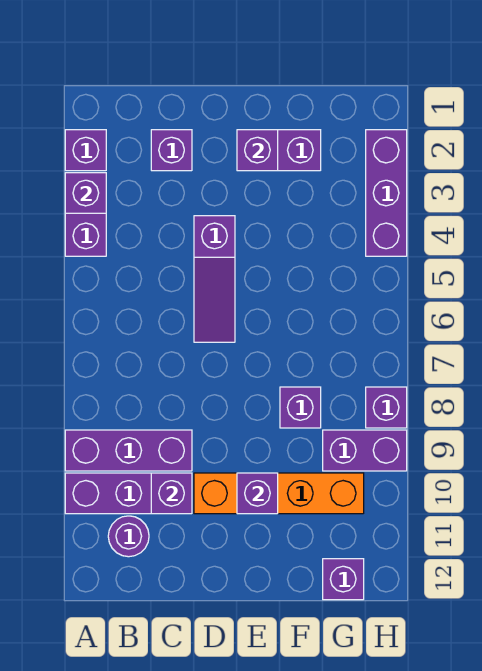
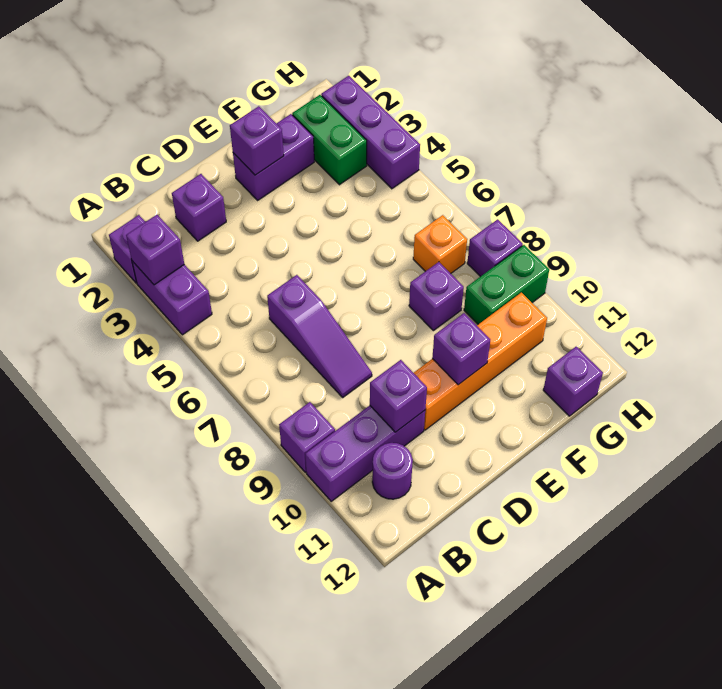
purple 1x3 brick [65,430,192,471] -> purple 1x1 brick [279,402,335,472]
purple 1x3 slope [194,216,235,342] -> purple 1x3 slope moved to [267,275,372,397]
none -> green 1x2 brick [292,95,367,185]
none -> orange 1x1 brick [413,215,467,273]
purple 1x2 brick [323,430,407,471] -> green 1x2 brick [464,245,549,324]

